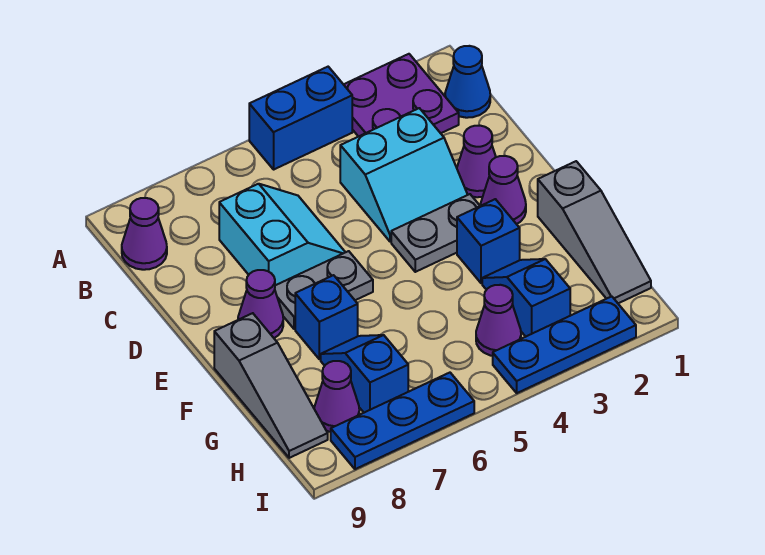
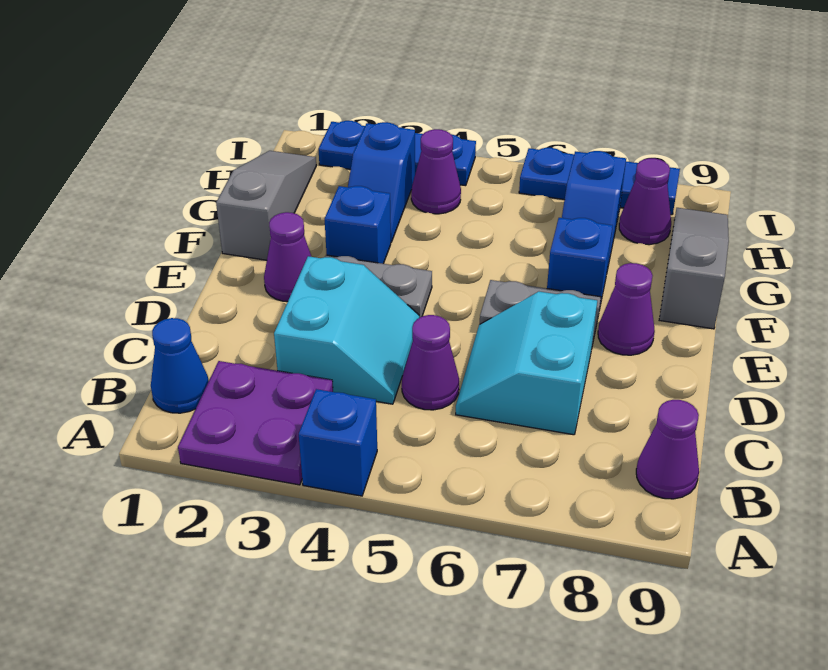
blue 1x2 brick [249,67,352,169] -> blue 1x1 brick [299,389,377,496]
cyan 2x2 slope [340,108,468,242] -> cyan 2x2 slope turned to [274,256,419,404]
purple 1x1 cone [457,126,496,197] -> purple 1x1 cone moved to [402,315,459,410]

